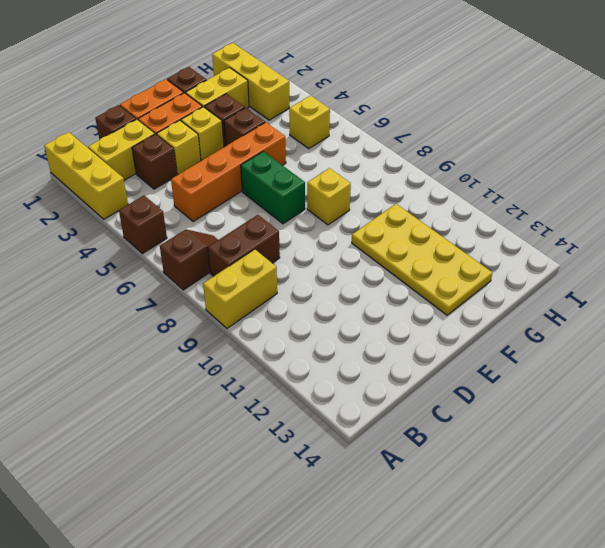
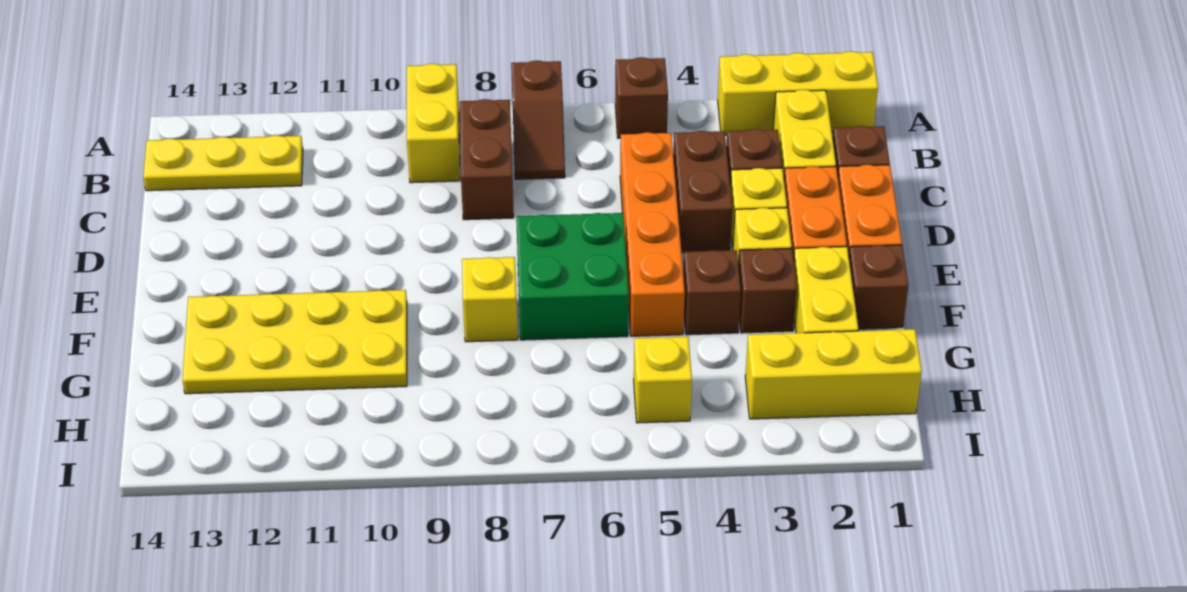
none -> yellow 1x3 plate [143,135,303,191]
none -> brown 1x2 brick [673,131,732,253]
green 1x2 brick [241,151,305,224] -> green 2x2 brick [516,213,629,340]

